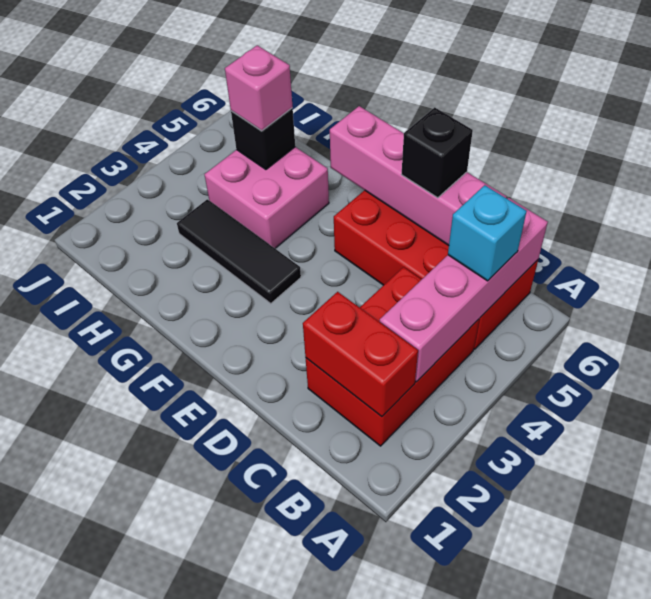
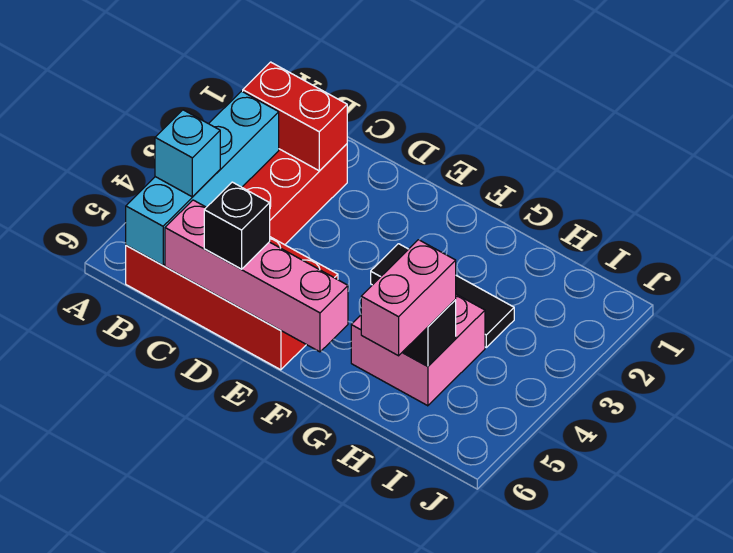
pink 1x4 brick [380,198,548,382] -> cyan 1x4 brick [126,91,279,265]
pink 1x1 brick [225,45,293,131] -> pink 1x2 brick [361,240,456,356]

